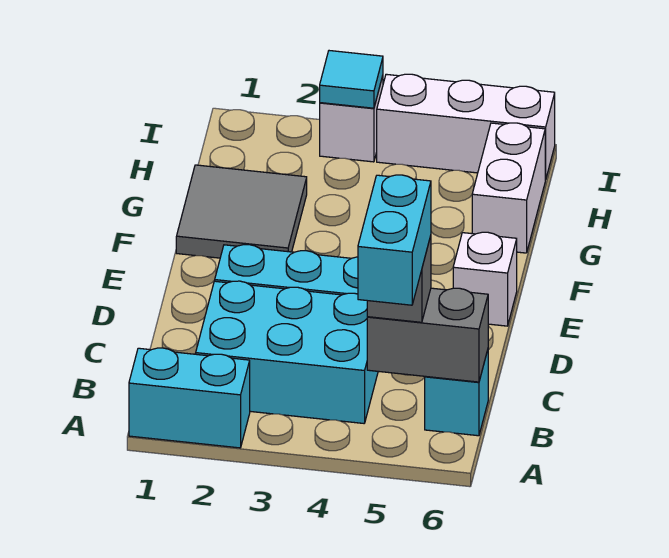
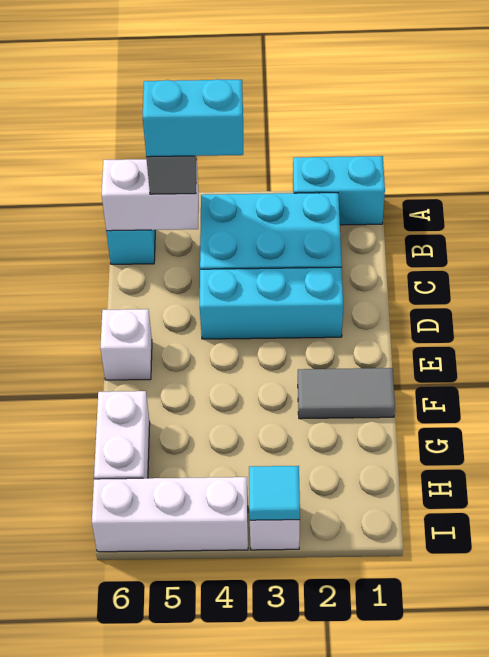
cyan 1x2 brick [358,175,431,305] -> cyan 1x2 brick turned to [143,79,243,157]
grey 1x2 brick [367,288,488,382] -> white 1x2 brick [102,159,199,231]
grey 2x2 tile [176,165,307,258] -> grey 1x2 tile [298,368,395,419]

